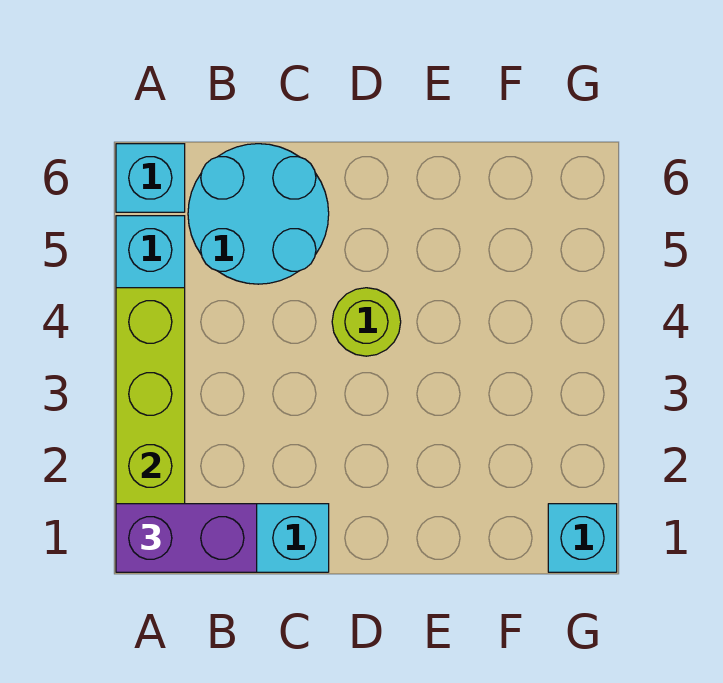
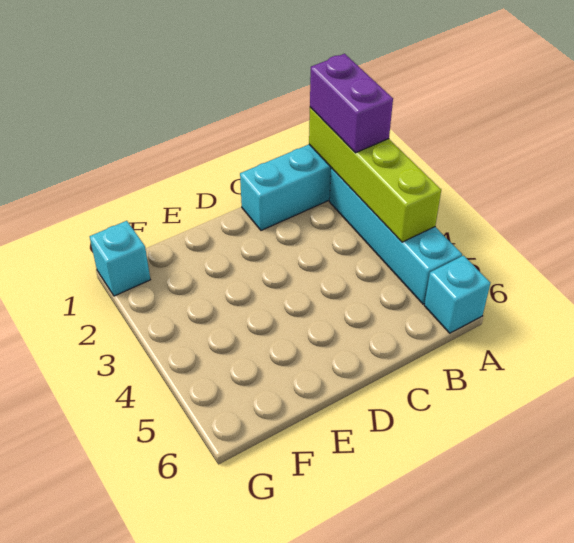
purple 1x2 brick [116,504,257,572] -> purple 1x2 brick turned to [310,54,393,153]
cyan 2x2 round brick [188,144,329,284] -> none
lime 1x1 round brick [332,288,401,356] -> none

